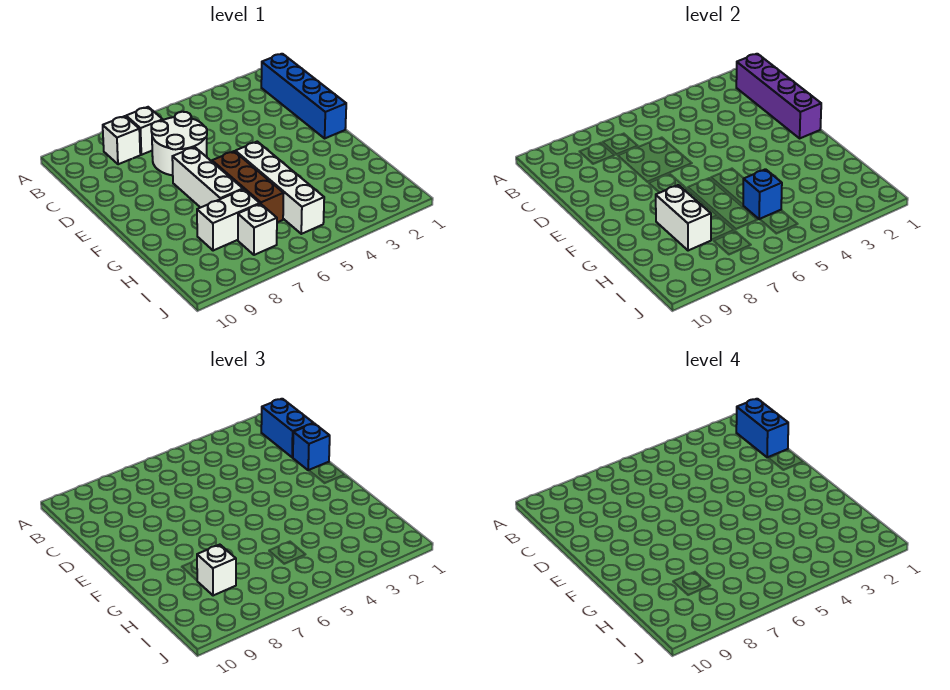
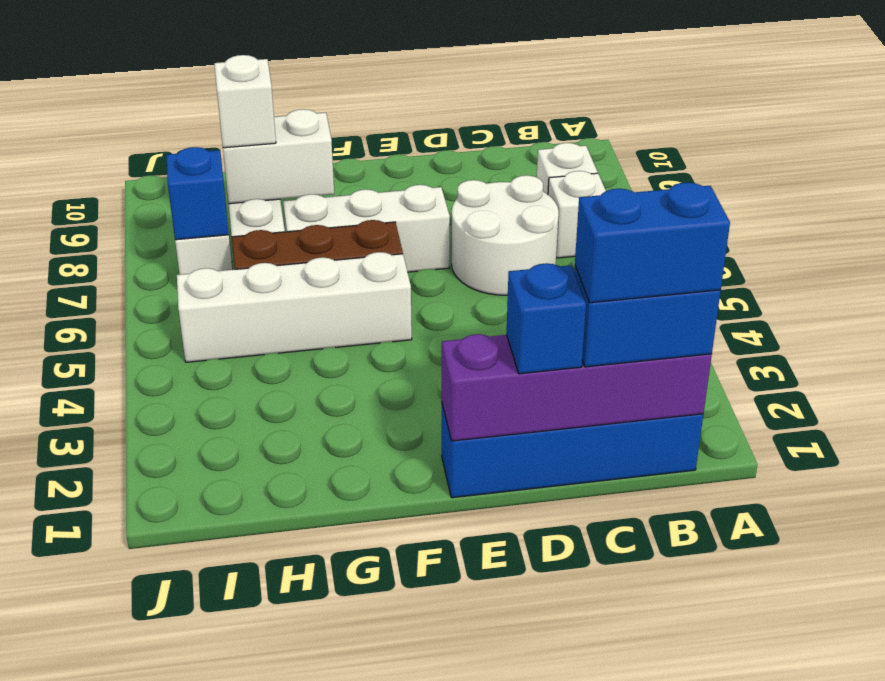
blue 1x1 brick [743,169,782,219] -> blue 1x1 brick moved to [166,147,229,240]

